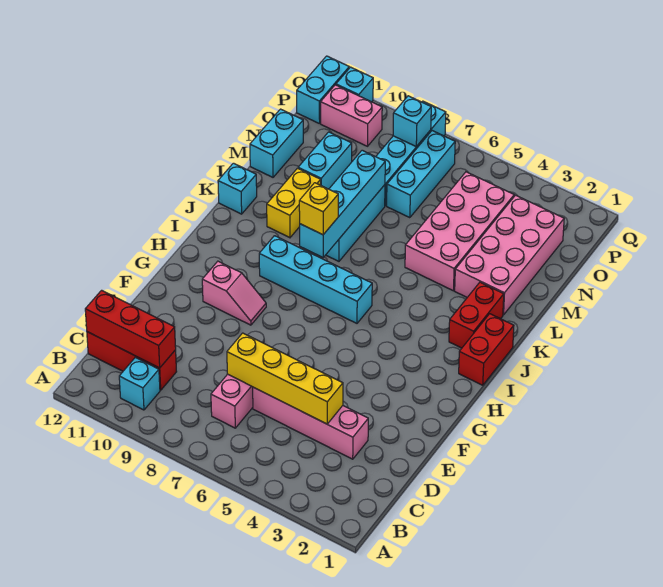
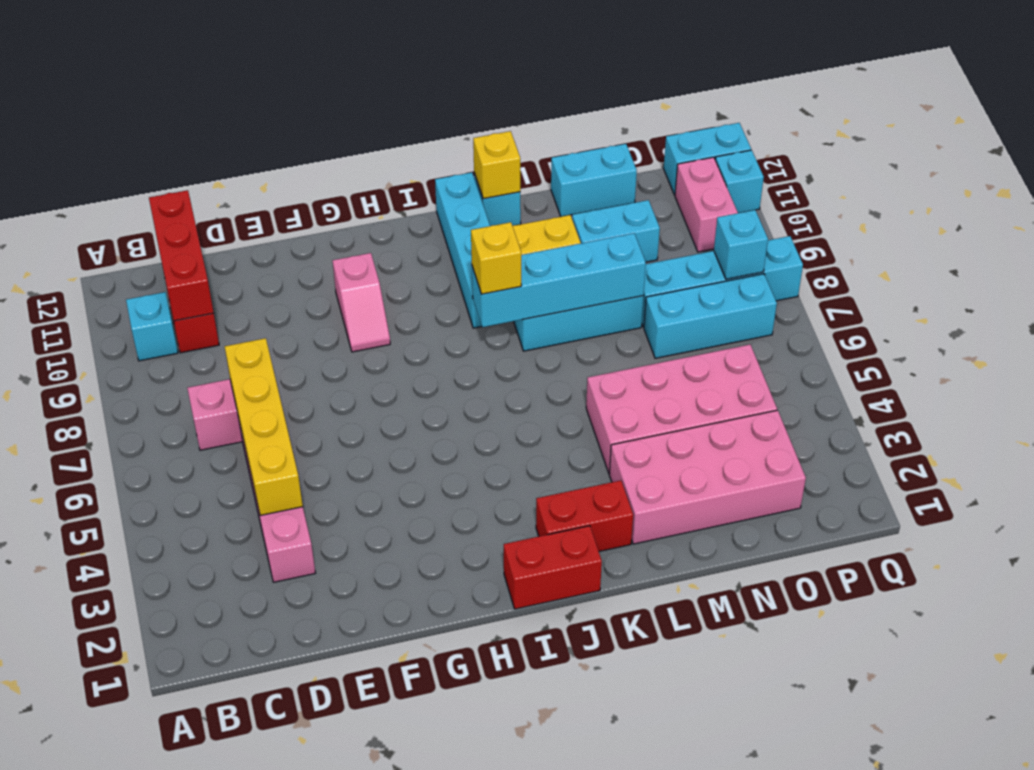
cyan 1x4 brick [259,236,372,323] -> cyan 1x4 brick moved to [435,172,490,328]
none -> yellow 1x1 brick [473,131,520,199]

